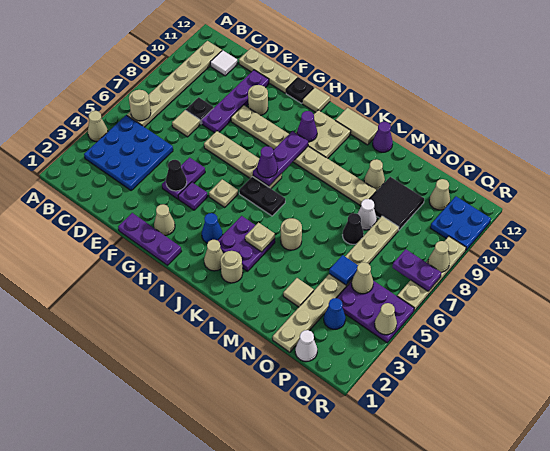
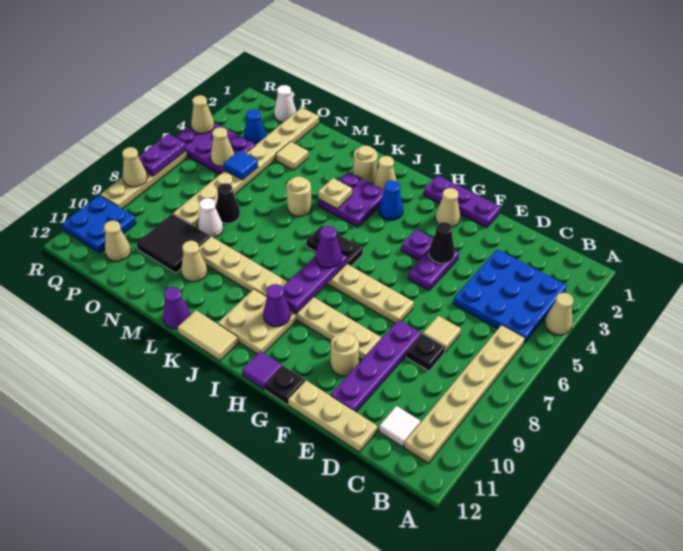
tan 1x1 round brick [129,90,151,121] -> none
tan 1x1 plate [209,179,238,208] -> none
tan 1x1 tile [302,87,330,112] -> purple 1x1 tile [242,351,282,390]
purple 1x2 plate [392,249,442,291] -> purple 1x2 plate turned to [139,134,187,176]

